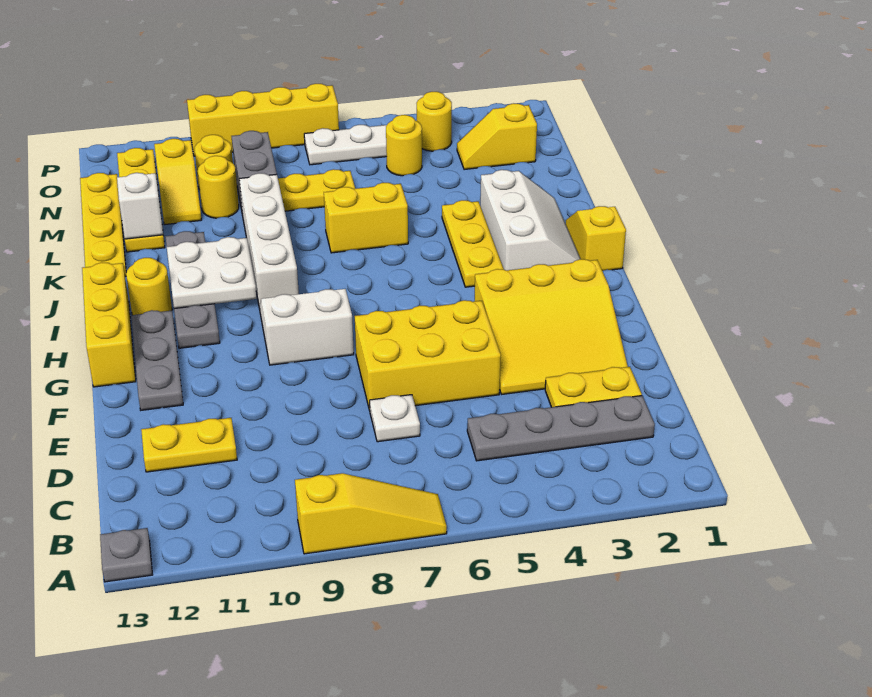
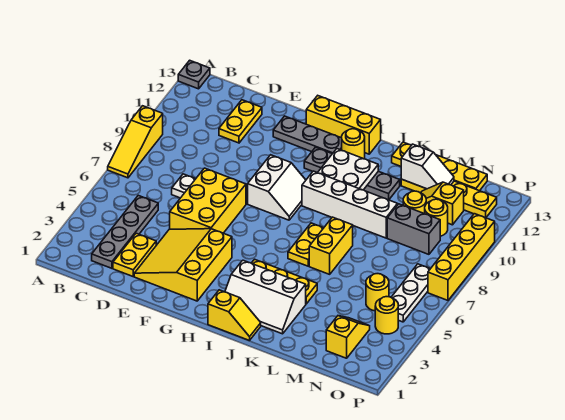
yellow 1x2 plate [278,169,355,211] -> yellow 1x2 plate moved to [288,223,323,266]

